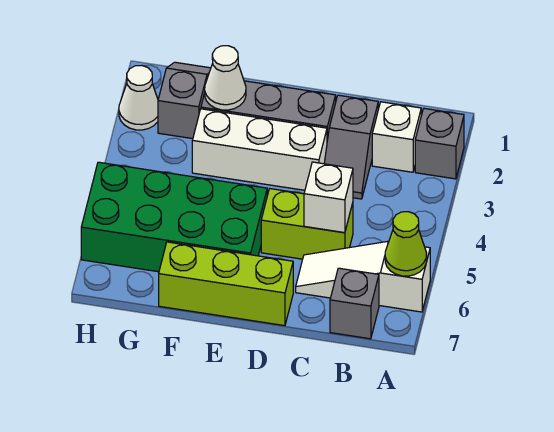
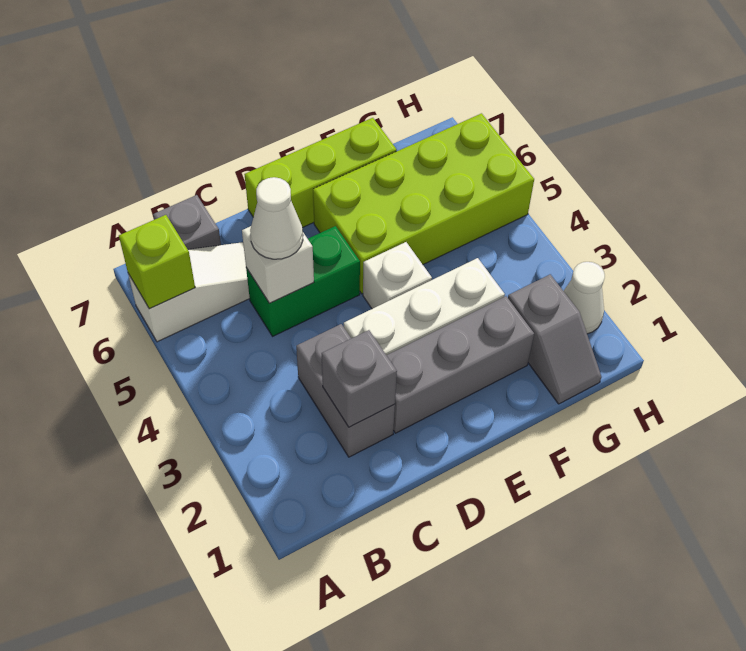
grey 1x1 brick [415,109,464,179] -> grey 1x1 brick moved to [322,330,397,427]
lime 1x1 cone [385,212,427,276] -> lime 1x1 brick [119,215,195,309]
white 1x1 brick [372,102,421,172] -> white 1x1 brick moved to [363,242,432,309]
grey 1x2 slope [324,95,378,199] -> grey 1x2 brick [296,324,395,457]
lime 1x2 brick [261,189,353,259] -> green 1x2 brick [246,226,360,336]
green 2x4 brick [81,162,267,272] -> lime 2x4 brick [313,113,534,294]
white 1x1 cone [205,46,246,110] -> white 1x1 cone moved to [250,177,303,259]

